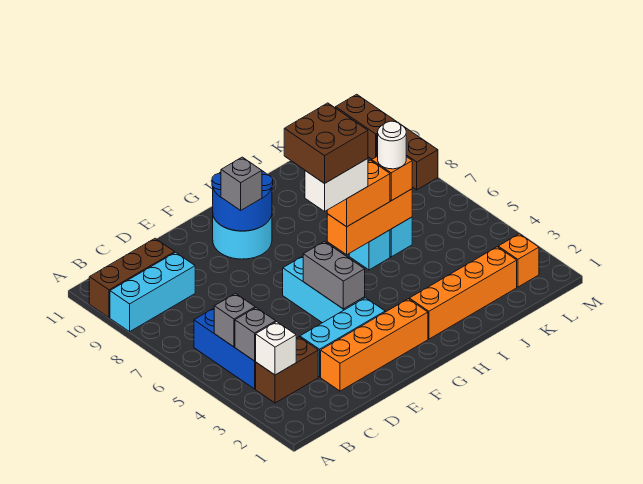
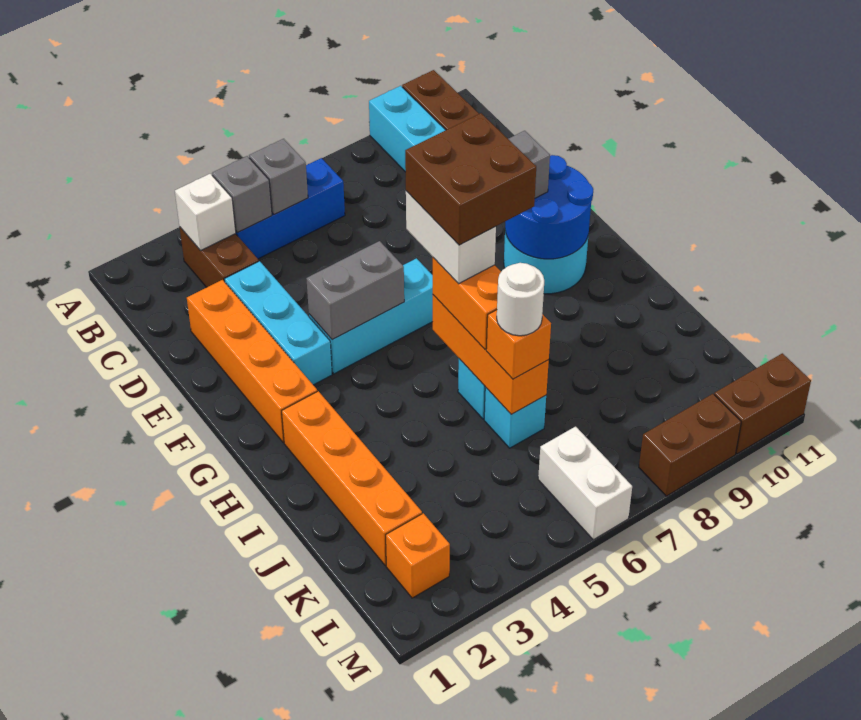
none -> white 1x2 brick [538,426,632,540]

